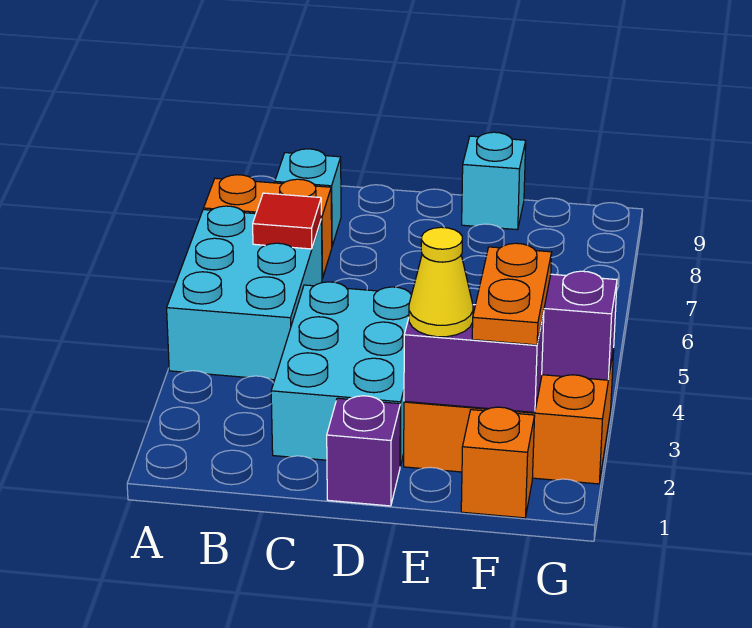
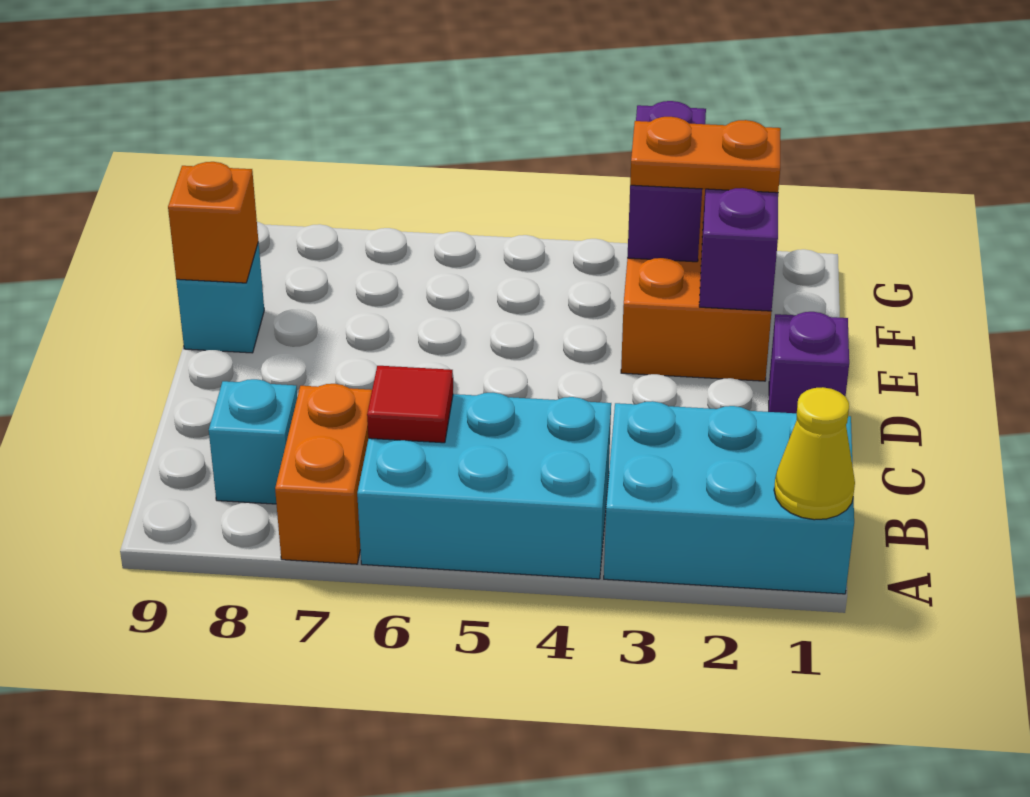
cyan 2x3 brick [271,282,412,466] -> cyan 2x3 brick moved to [604,401,854,594]
yellow 1x1 cone [409,227,473,337] -> yellow 1x1 cone moved to [774,387,855,520]
orange 1x1 brick [461,407,535,518] -> orange 1x1 brick moved to [168,162,258,283]

